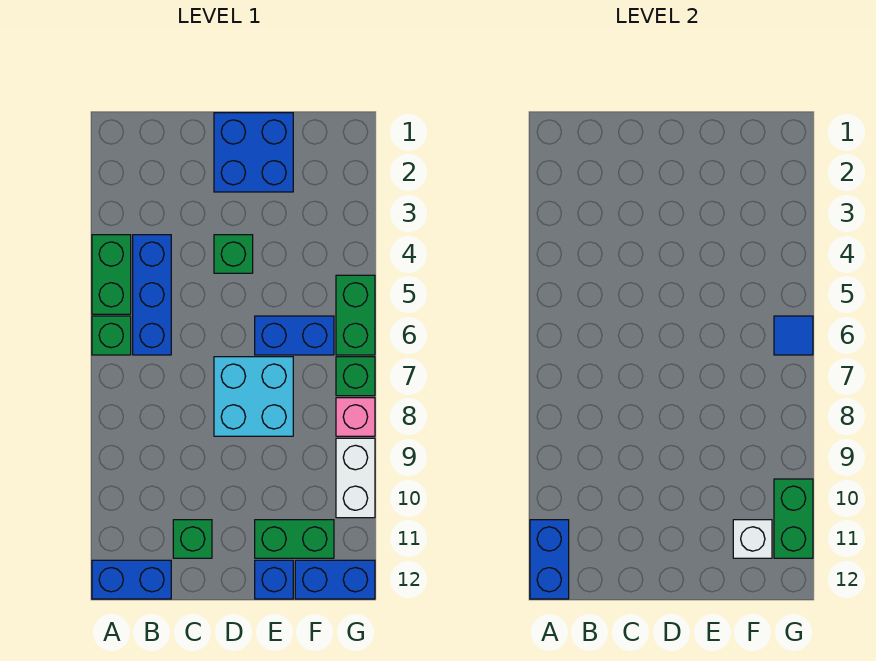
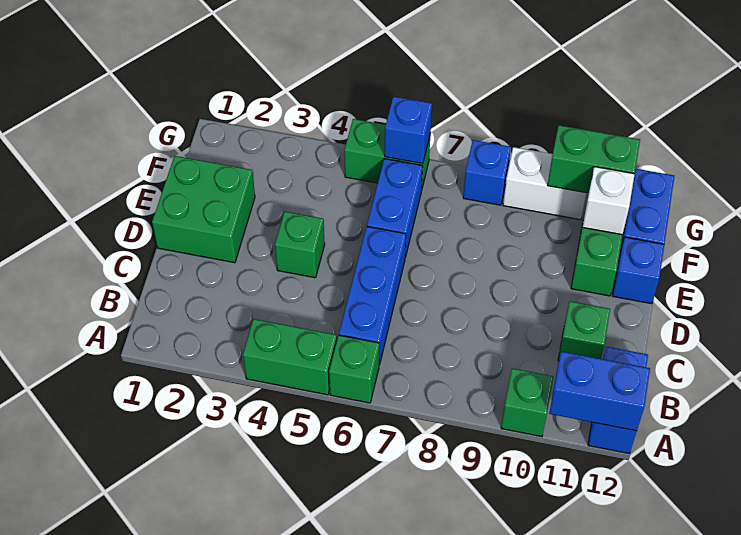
blue 1x3 brick [133,235,171,355] -> blue 1x3 brick turned to [339,227,406,365]
blue 2x2 brick [214,113,293,192] -> green 2x2 brick [152,156,255,263]
cyan 2x2 brick [214,357,293,436] -> none
blue 1x1 tile [774,316,813,355] -> blue 1x1 brick [385,96,432,164]
green 1x1 brick [336,357,375,396] -> green 1x1 brick moved to [501,368,554,437]
pink 1x1 brick [336,398,375,436] -> blue 1x1 brick [463,140,511,205]

